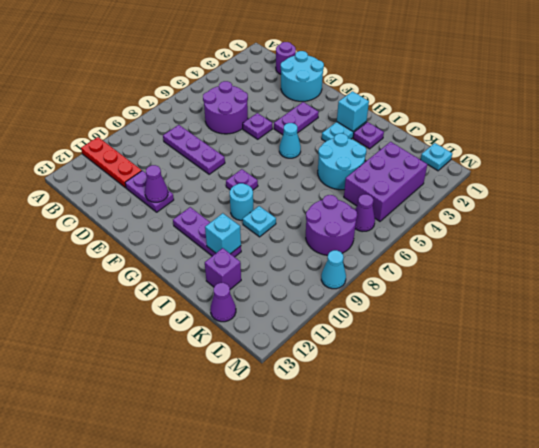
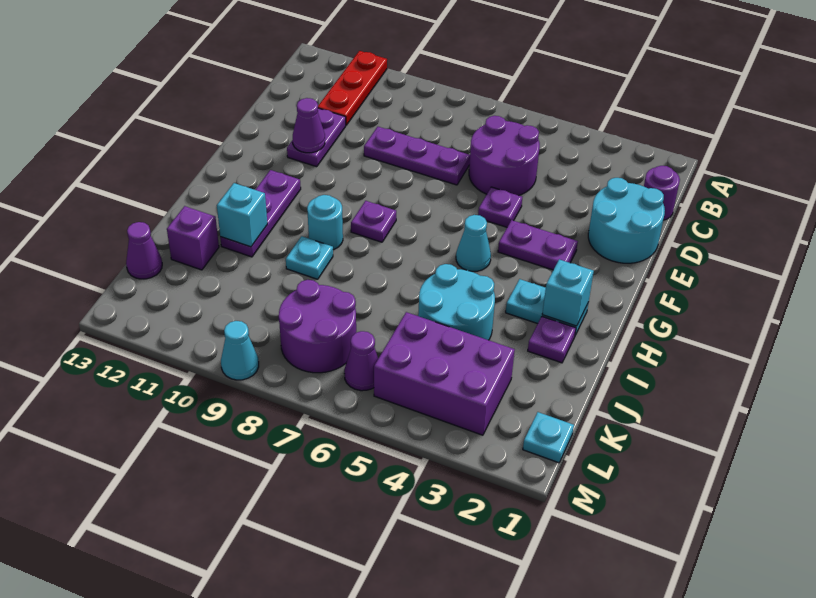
purple 1x3 plate [163,125,225,174] -> purple 1x3 plate turned to [364,127,470,185]

